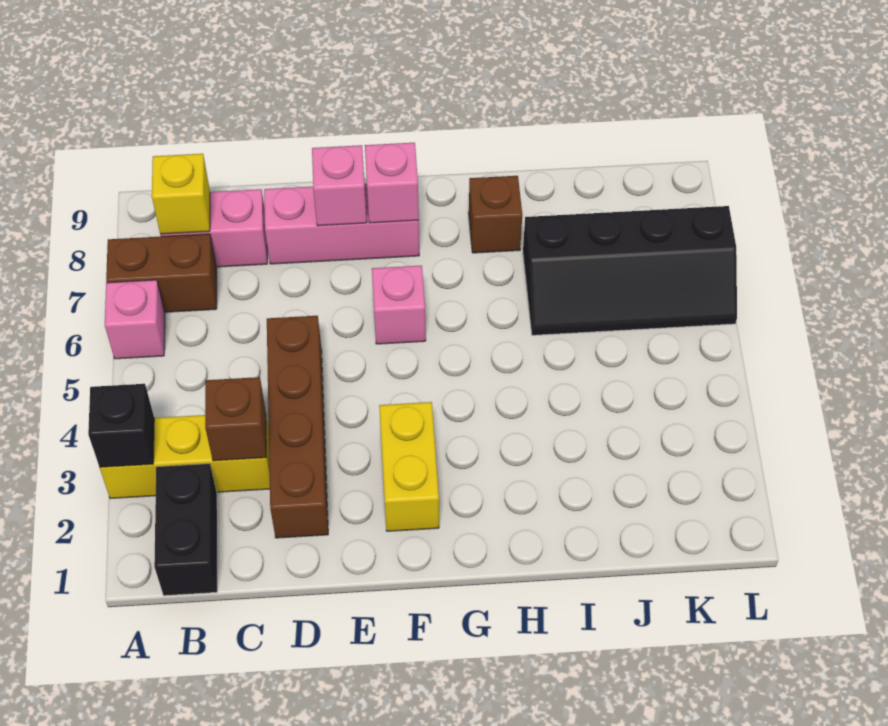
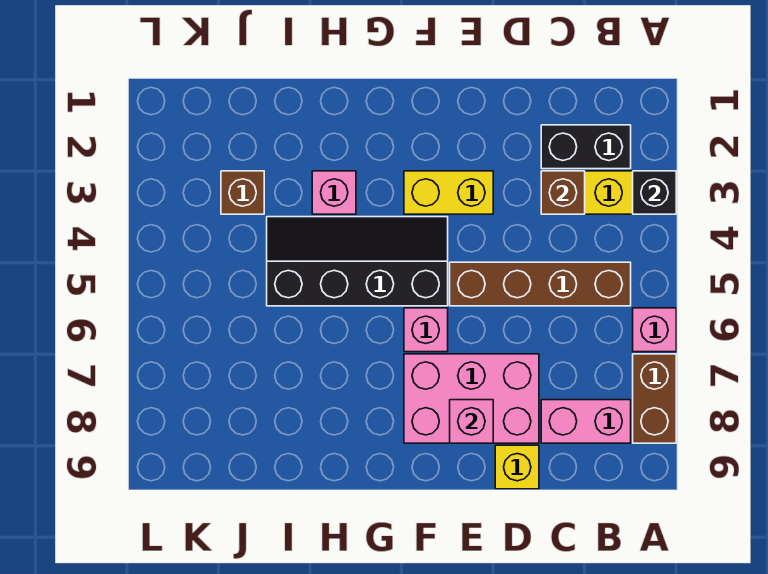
brown 1x2 brick [106,234,217,312] -> brown 1x2 brick turned to [633,354,676,443]
black 1x2 brick [154,464,217,596] -> black 1x2 brick turned to [541,125,631,169]
yellow 1x1 brick [152,154,210,234] -> yellow 1x1 brick moved to [495,445,539,489]
brown 1x4 brick [267,316,328,538] -> brown 1x4 brick turned to [450,262,631,306]
pink 1x3 brick [264,184,419,264] -> pink 2x3 brick [404,354,539,443]
yellow 1x2 brick [379,402,439,531] -> yellow 1x2 brick turned to [404,171,493,214]
pink 1x1 brick [365,143,419,223] -> pink 1x1 brick moved to [312,171,356,214]
brown 1x1 brick [469,176,522,253] -> brown 1x1 brick moved to [221,171,264,214]
black 2x4 slope [523,206,737,335] -> black 2x4 slope moved to [267,217,448,306]

